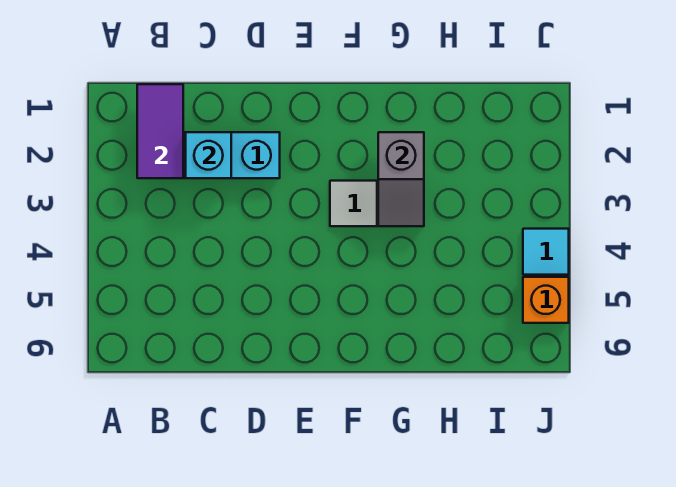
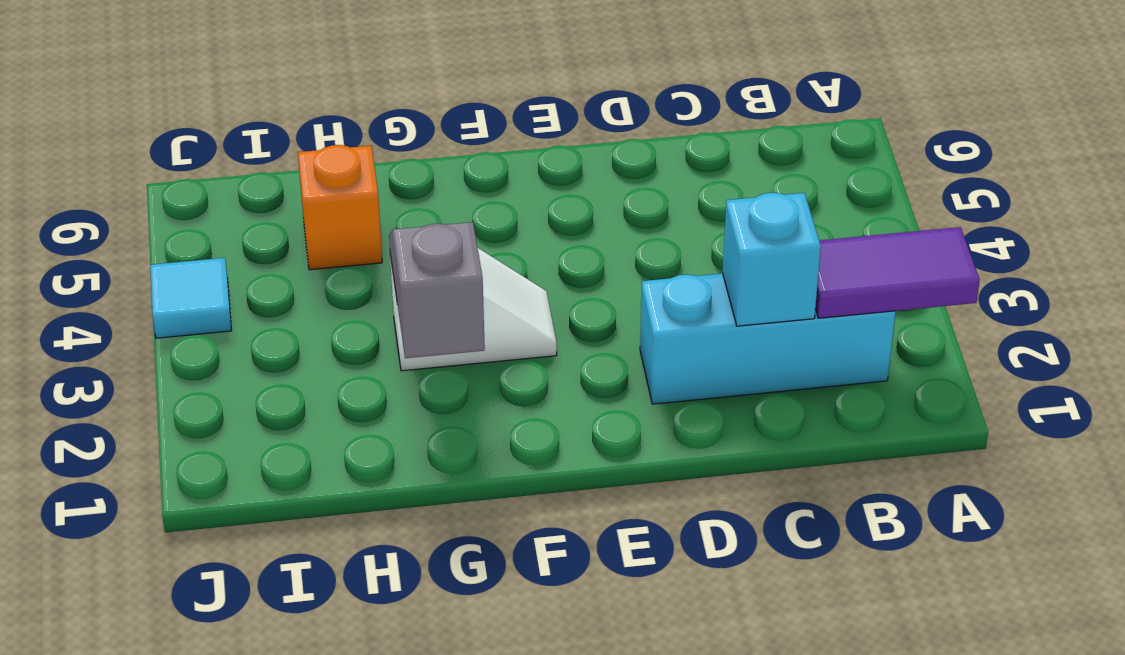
purple 1x2 tile [137,84,183,178] -> purple 1x2 tile turned to [815,227,980,318]
orange 1x1 brick [523,277,569,323] -> orange 1x1 brick moved to [298,145,382,270]

